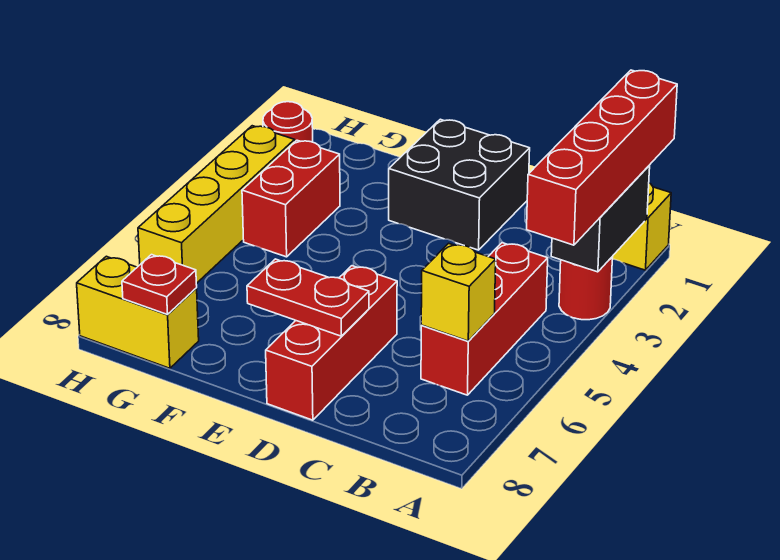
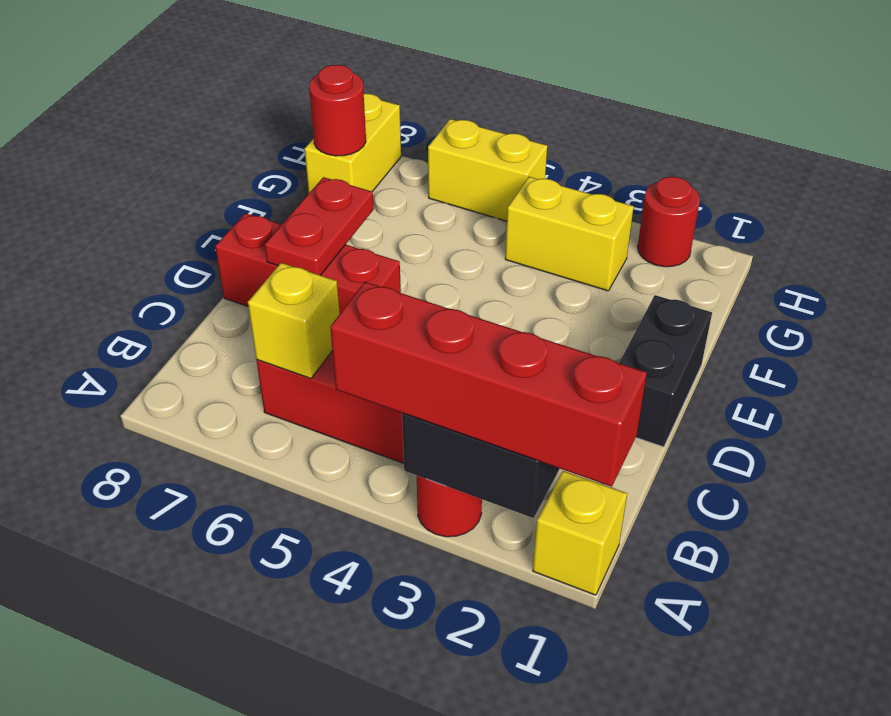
black 2x2 brick [389,119,530,250] -> black 1x2 brick [619,295,712,447]
red 1x2 brick [242,140,340,257] -> yellow 1x2 brick [505,177,634,291]
red 1x1 plate [122,255,197,315] -> red 1x1 round brick [309,65,366,156]
yellow 1x4 brick [138,126,295,284] -> yellow 1x2 brick [428,119,547,221]

